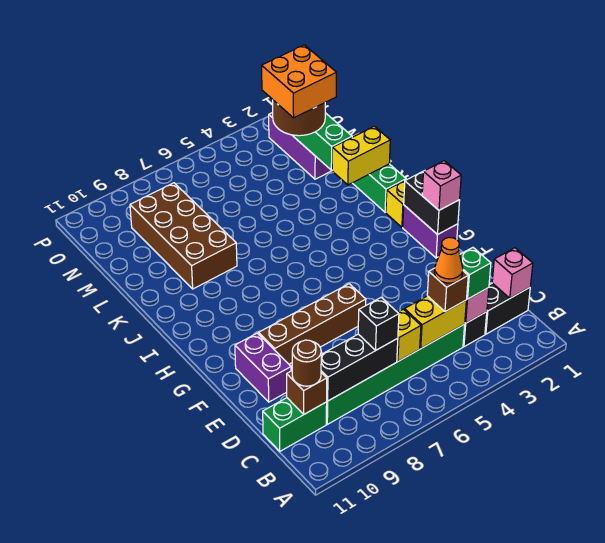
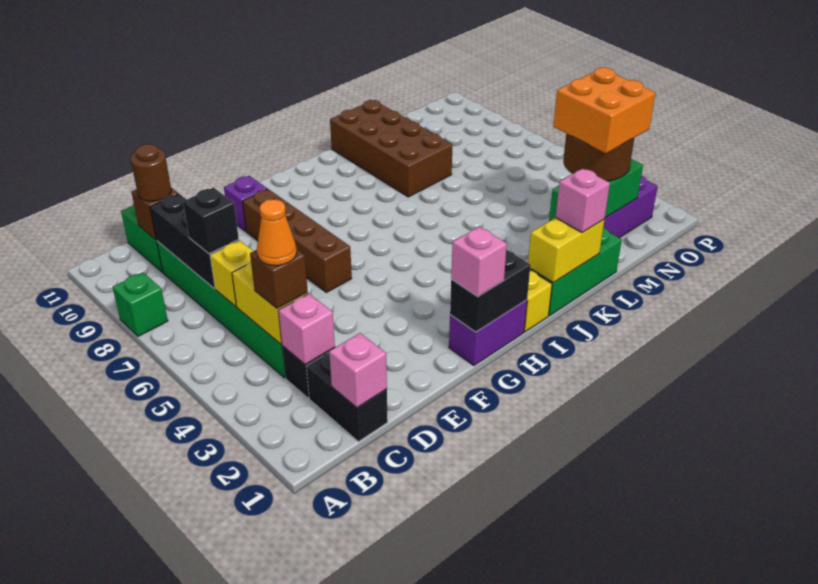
green 1x1 brick [460,247,491,299] -> green 1x1 brick moved to [113,272,168,336]
purple 1x2 brick [235,333,291,402] -> purple 1x1 brick [224,176,267,231]
yellow 1x2 brick [332,126,390,185] -> yellow 1x2 brick turned to [528,218,604,283]
none -> pink 1x1 brick [556,168,610,233]
brown 2x4 brick [130,183,237,289] -> brown 2x4 brick turned to [330,100,453,197]

